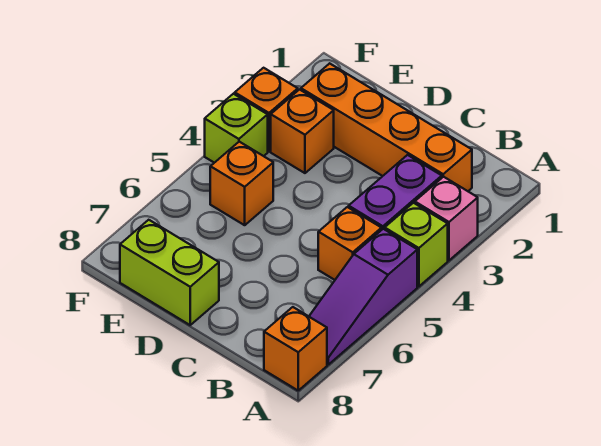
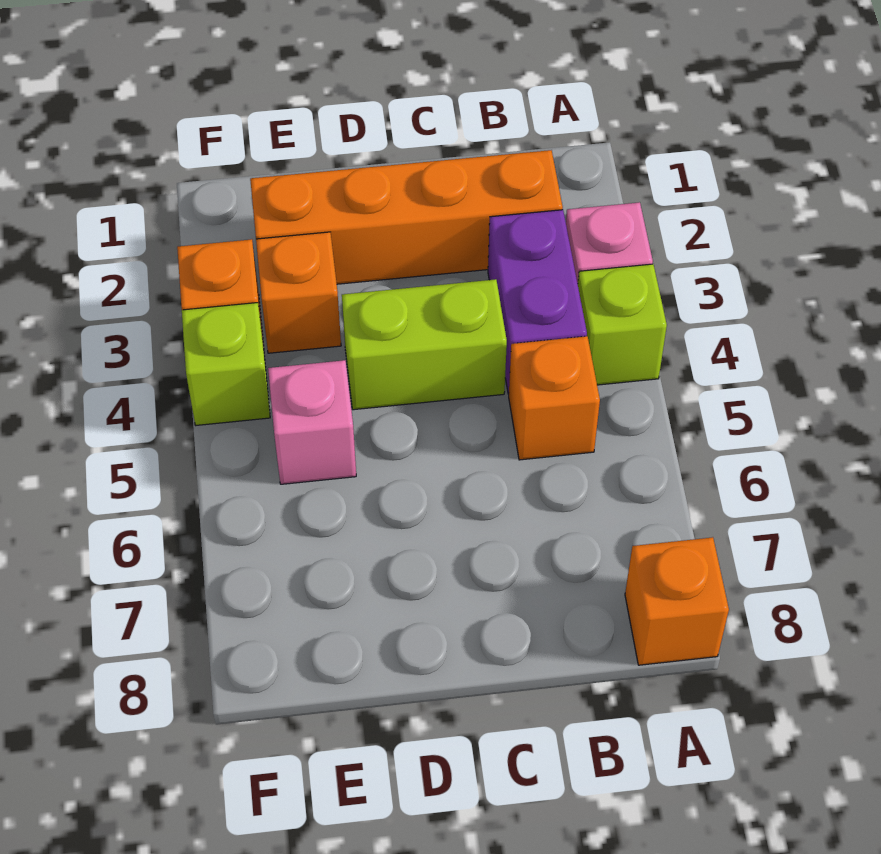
purple 1x3 slope [309,229,417,365] -> none
lime 1x2 brick [120,220,219,325] -> lime 1x2 brick moved to [342,279,507,410]
orange 1x1 brick [210,142,273,225] -> pink 1x1 brick [268,360,356,484]

